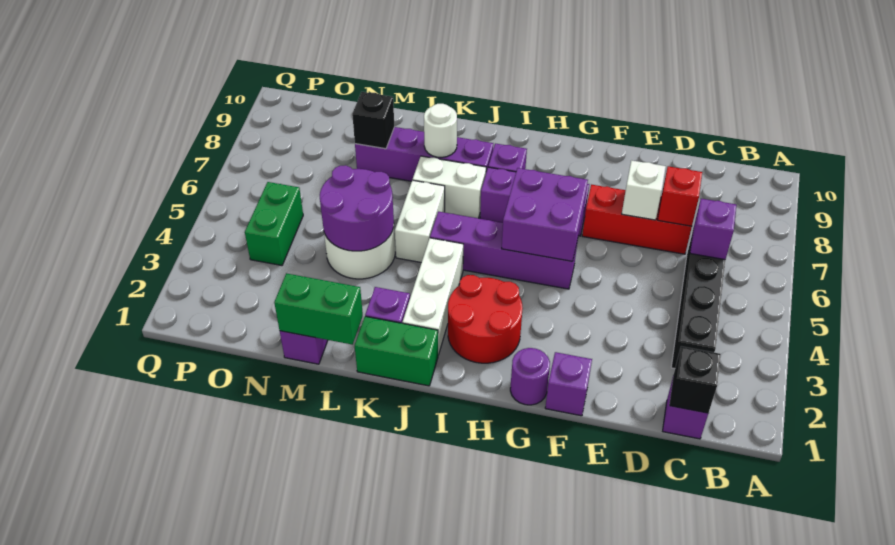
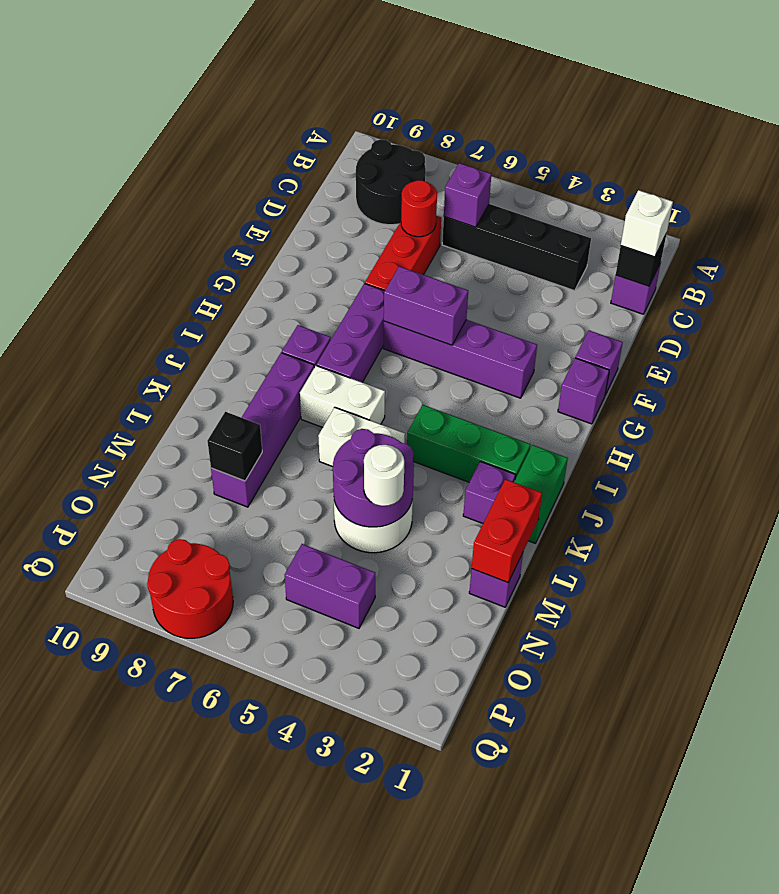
none -> black 2x2 round brick [356,139,426,225]
red 1x1 brick [658,166,702,226] -> red 1x1 round brick [401,180,437,237]
white 1x1 brick [622,160,666,220] -> white 1x1 brick moved to [621,190,673,257]
purple 1x1 round brick [510,348,550,405] -> purple 1x1 brick [558,358,609,424]
purple 1x4 brick [430,212,578,289] -> purple 1x4 brick turned to [383,320,537,398]
purple 2x2 brick [502,168,588,261] -> purple 1x2 brick [384,266,468,345]
red 2x2 round brick [448,275,523,363] -> red 2x2 round brick moved to [147,539,233,638]
white 1x3 brick [402,238,463,355] -> green 1x3 brick [407,405,530,482]
white 1x2 brick [413,156,486,218] -> white 1x2 brick turned to [300,366,385,427]
white 1x1 round brick [424,104,457,157] -> white 1x1 round brick moved to [364,445,404,506]
green 1x2 brick [274,273,363,345] -> red 1x2 brick [472,479,542,582]
green 1x2 brick [245,182,303,265] -> purple 1x2 brick [285,544,375,628]

